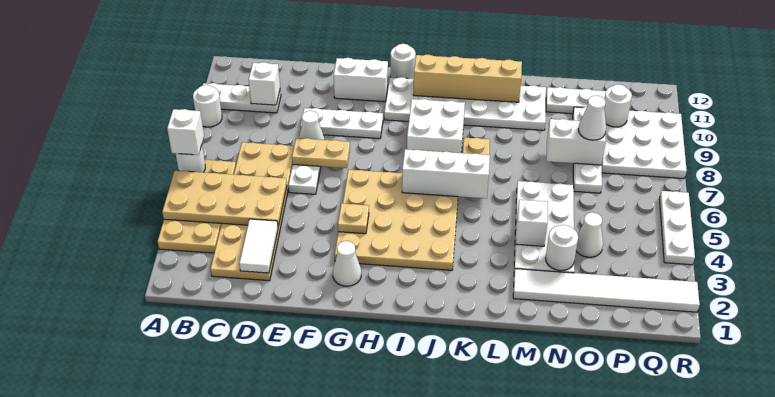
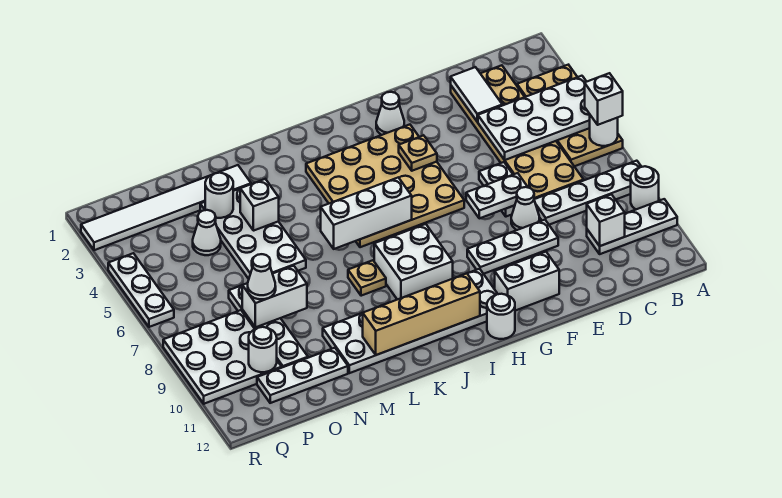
tan 2x4 plate [162,171,287,226] -> white 2x4 plate [478,76,590,160]
none -> white 1x4 plate [534,161,641,225]
tan 1x2 plate [292,138,350,168] -> white 1x2 plate [466,173,527,218]

